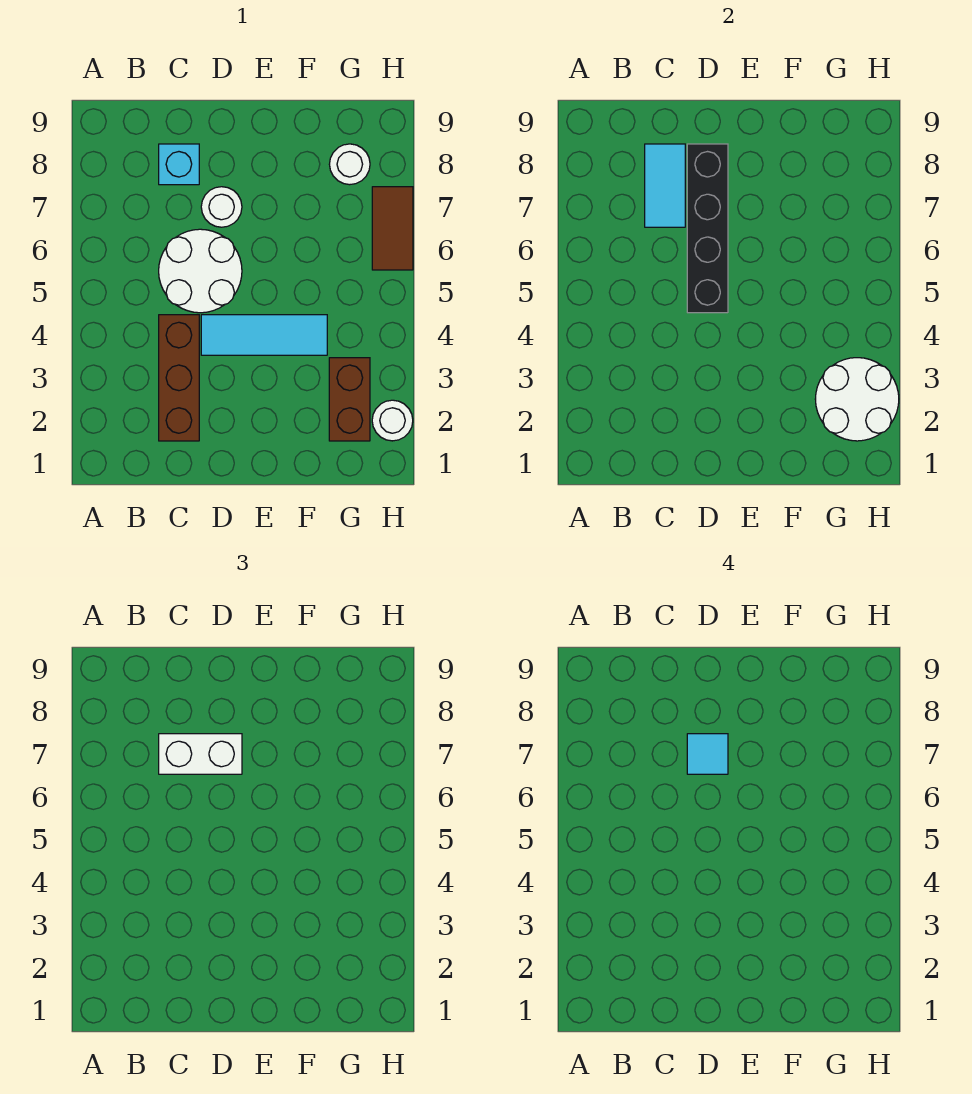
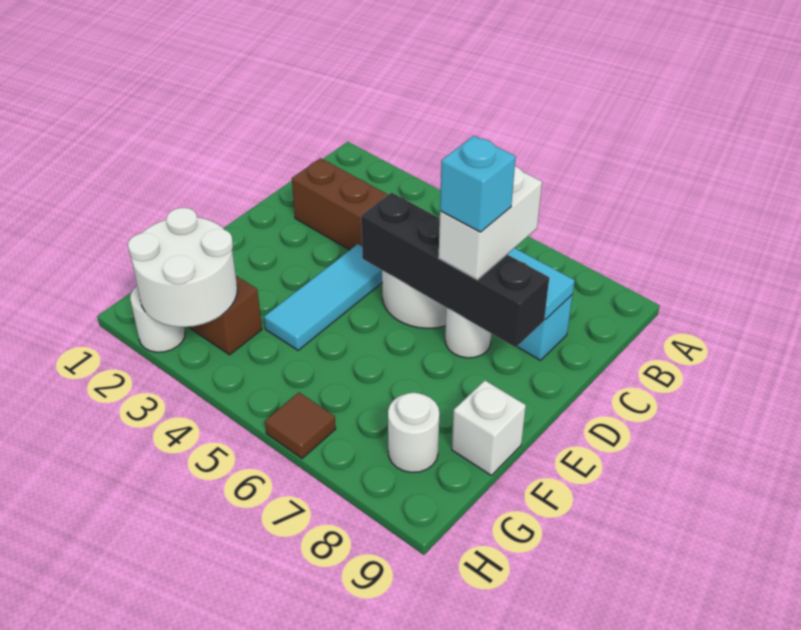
cyan 1x1 tile [687,734,728,774] -> cyan 1x1 brick [440,136,516,232]
none -> white 1x1 brick [452,381,526,475]
brown 1x2 tile [372,187,413,270] -> brown 1x1 tile [265,393,336,458]

